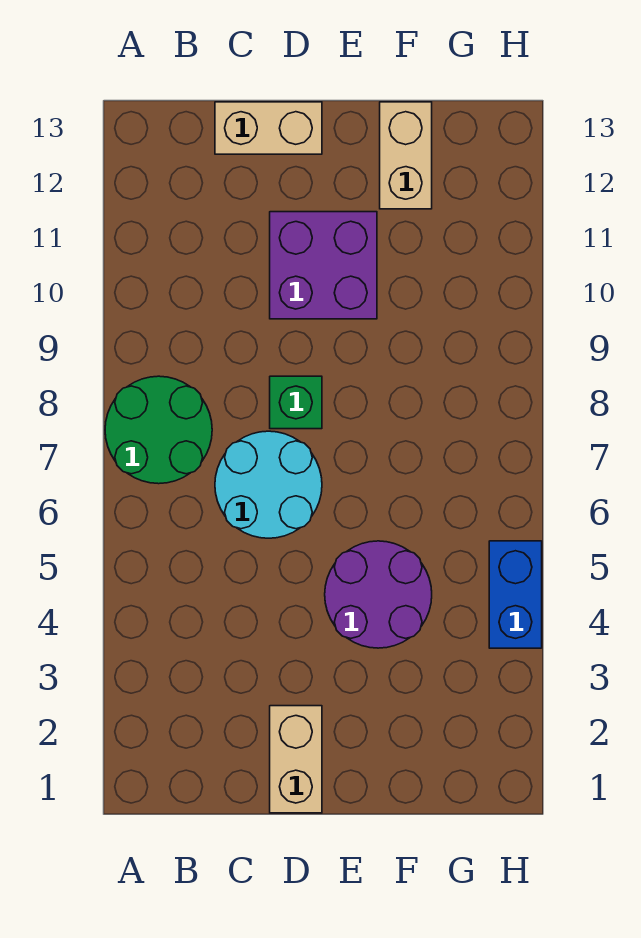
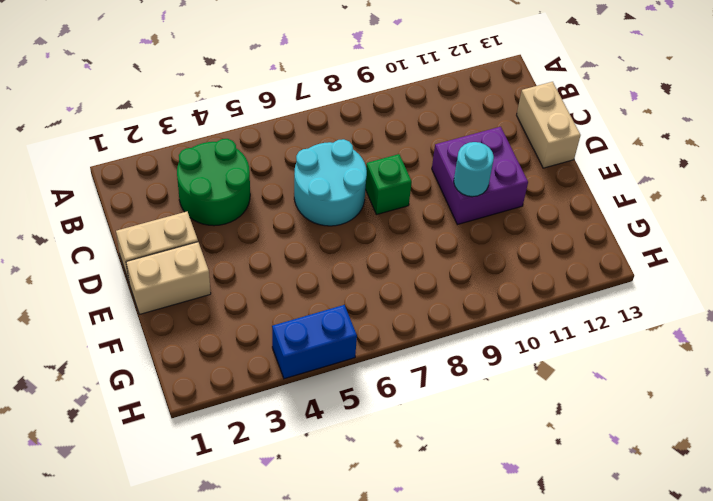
green 2x2 round brick [105,376,212,484] -> green 2x2 round brick moved to [177,139,250,226]
purple 2x2 round brick [325,541,432,648] -> none
none -> cyan 1x1 round brick [454,142,494,197]
tan 1x2 brick [380,102,432,209] -> tan 1x2 brick moved to [126,242,211,314]

